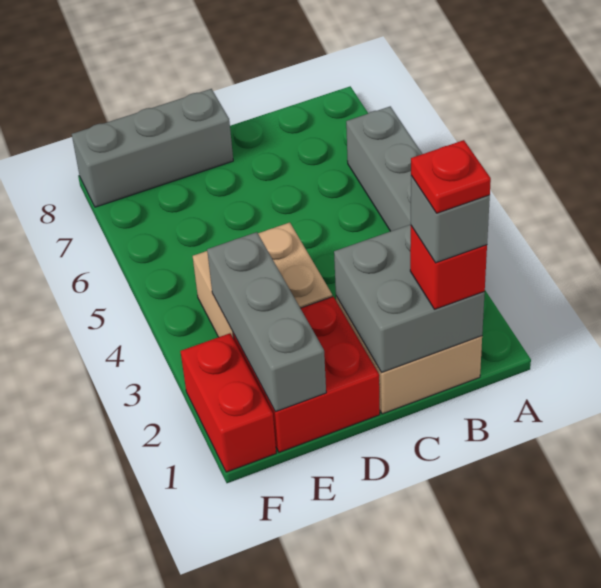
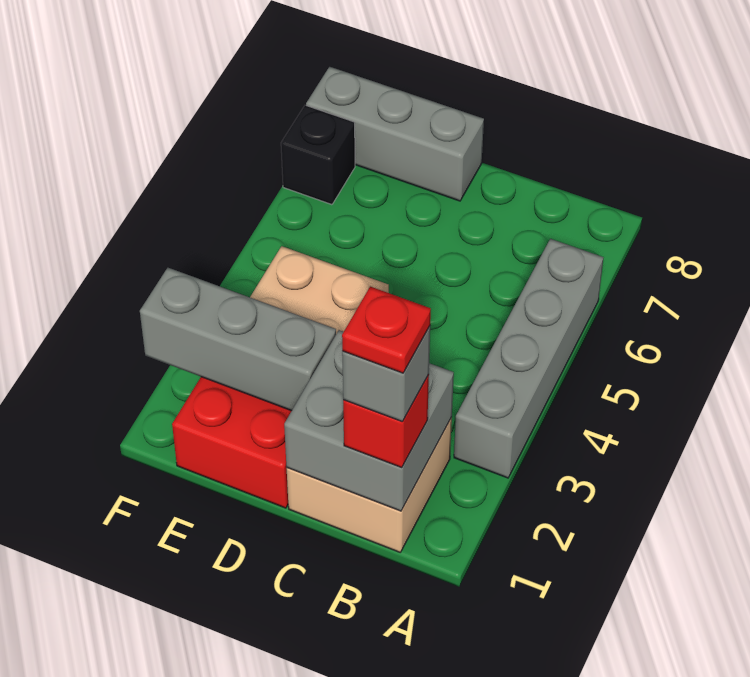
grey 1x3 brick [207,232,326,412] -> grey 1x3 brick turned to [140,268,336,411]
red 1x2 brick [181,333,276,472] -> none
none -> black 1x1 brick [281,105,355,205]

